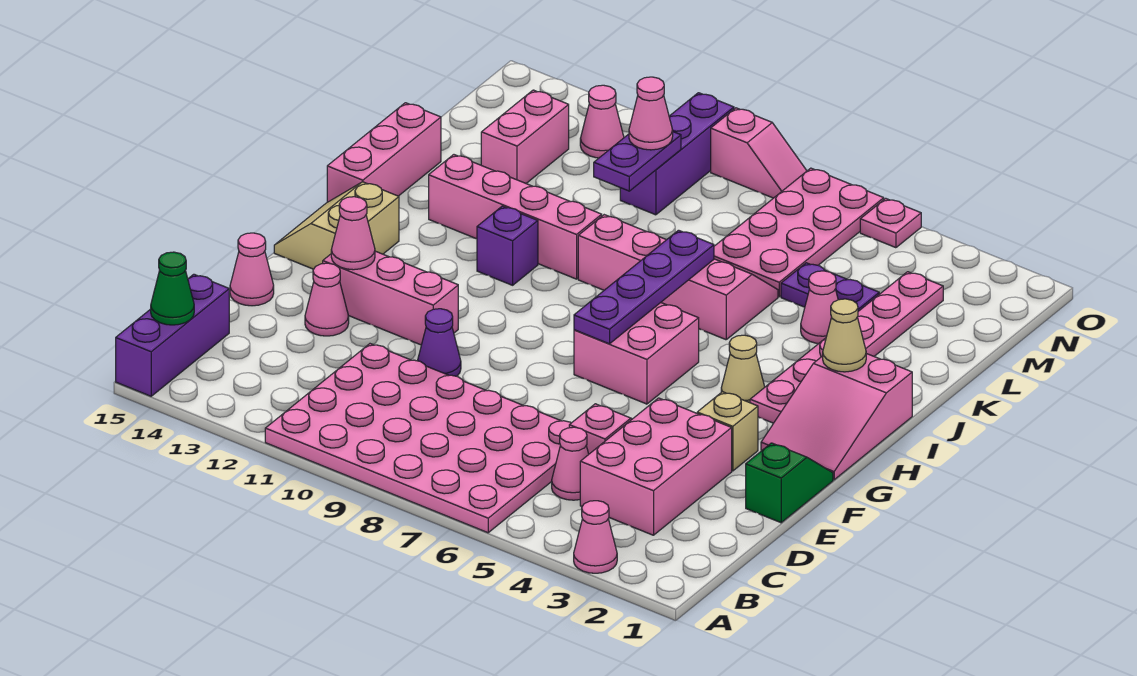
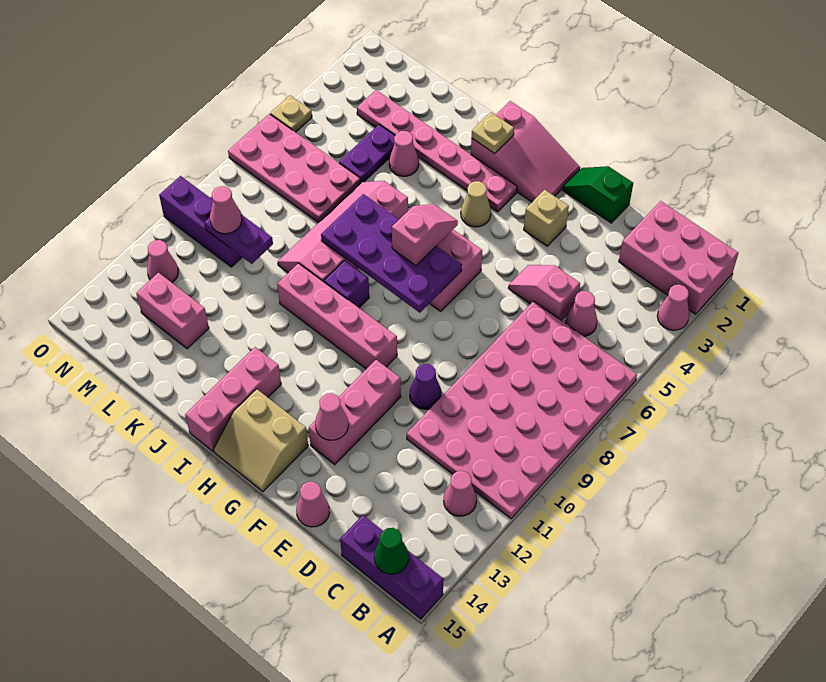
pink 2x3 brick [580,398,732,535] -> pink 2x3 brick moved to [619,201,738,314]
pink 1x1 cone [305,263,349,336] -> pink 1x1 cone moved to [444,471,477,516]
purple 1x4 plate [574,230,714,344] -> purple 2x4 plate [321,194,462,313]
tan 1x1 cone [823,299,866,372] -> tan 1x1 plate [472,112,514,153]
purple 1x1 brick [477,206,538,285] -> purple 1x1 brick moved to [324,261,369,308]
pink 1x3 brick [327,103,441,202] -> pink 1x3 brick turned to [185,347,281,451]
pink 1x4 brick [429,155,602,279] -> pink 1x4 brick turned to [277,263,397,369]
pink 1x1 plate [860,198,921,248] -> tan 1x1 plate [270,96,312,132]
pink 1x2 slope [711,108,807,198] -> pink 1x2 slope moved to [392,204,458,266]

